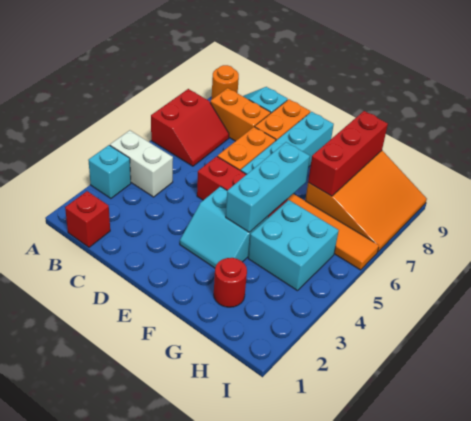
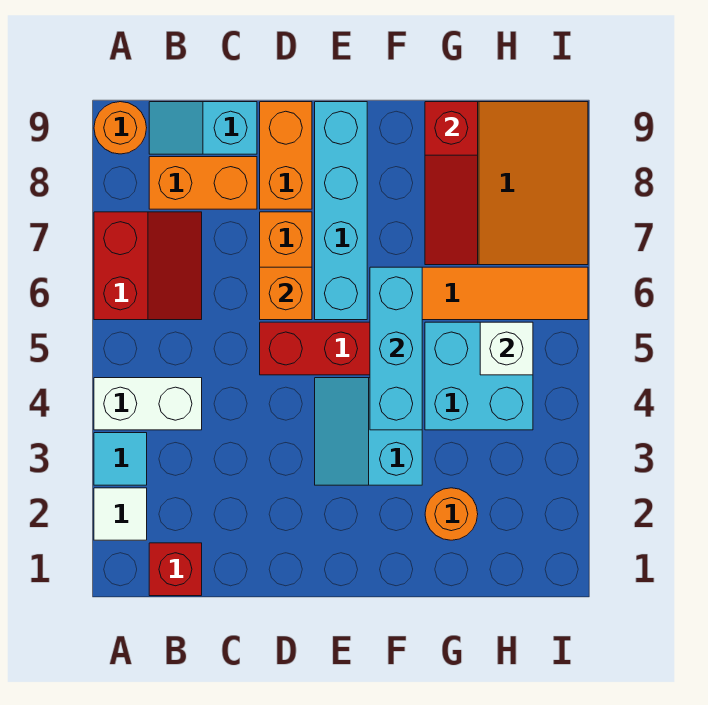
none -> white 1x1 tile [94,488,147,540]
cyan 1x1 brick [88,145,131,198] -> cyan 1x1 tile [94,433,147,485]
none -> orange 1x1 brick [260,267,312,320]
cyan 2x2 slope [180,187,268,268] -> cyan 2x2 slope turned to [315,378,422,485]
red 1x1 round brick [214,258,247,307] -> orange 1x1 round brick [425,488,478,540]
red 1x3 brick [308,111,388,196] -> red 1x3 slope [425,102,478,265]
none -> white 1x1 brick [480,322,533,375]

